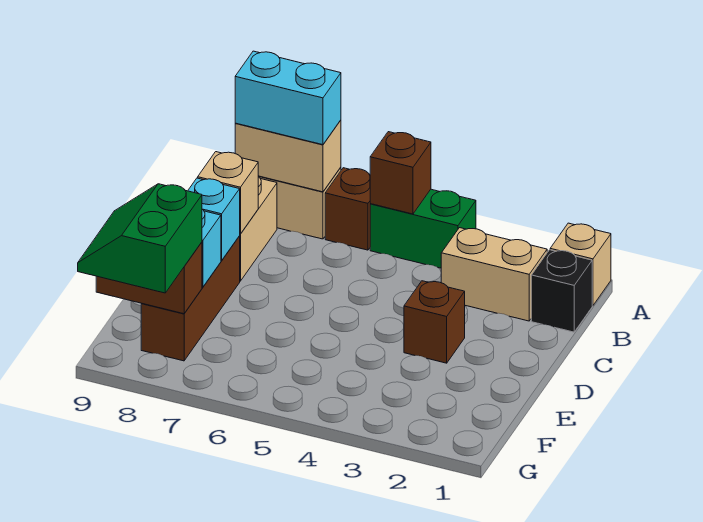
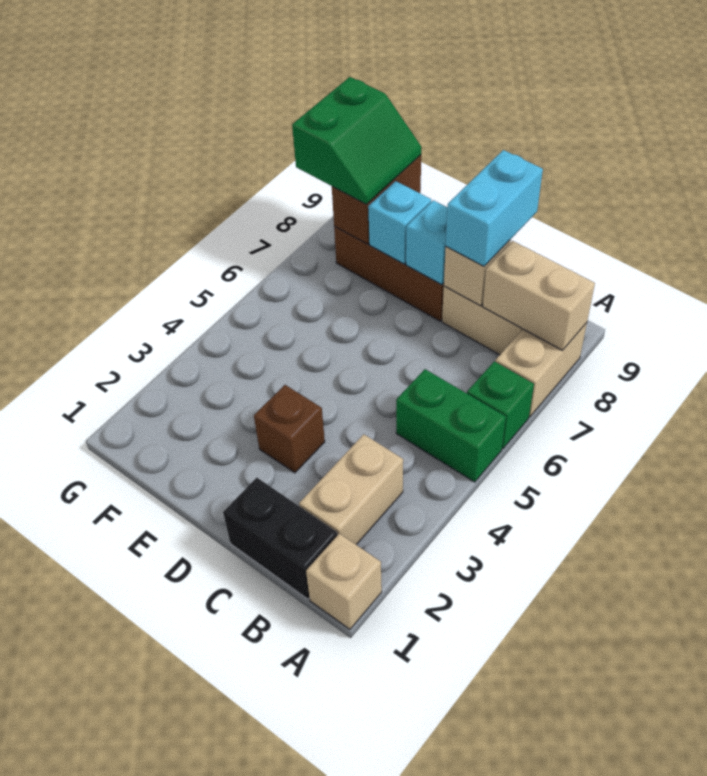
green 1x2 brick [370,189,476,268] -> green 1x2 brick turned to [396,369,506,482]
brown 1x1 brick [370,132,431,214] -> none
brown 1x1 brick [325,168,370,250] -> green 1x1 brick [467,361,534,449]
tan 1x2 brick [235,120,341,192] -> tan 1x2 brick turned to [483,241,595,350]
cyan 1x2 brick [235,51,341,145] -> cyan 1x2 brick moved to [446,150,543,266]
black 1x1 brick [531,250,592,332] -> black 1x2 brick [223,478,338,599]
green 2x2 slope [78,184,202,293] -> green 2x2 slope turned to [292,77,421,204]

